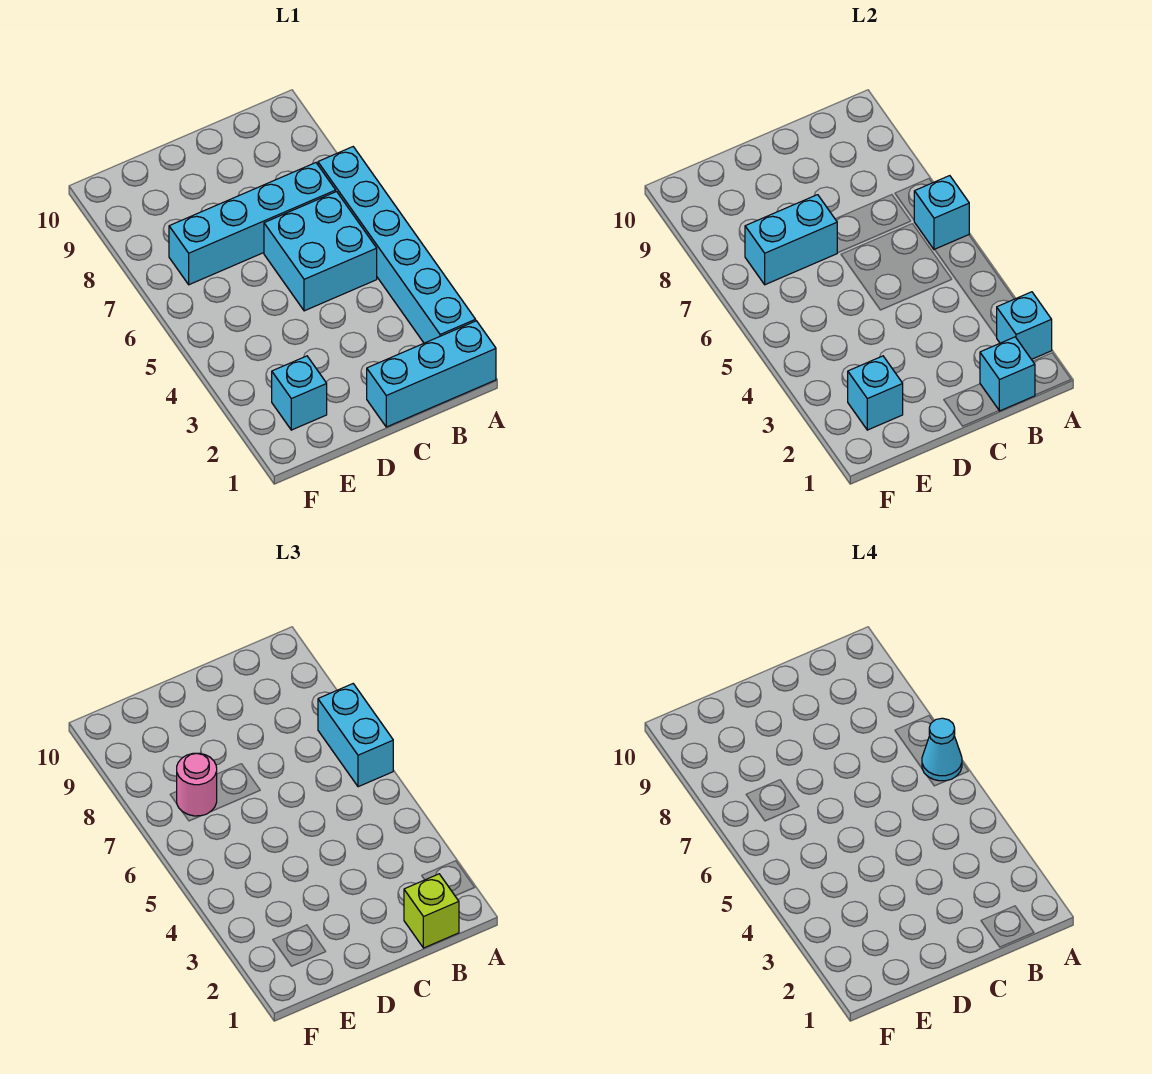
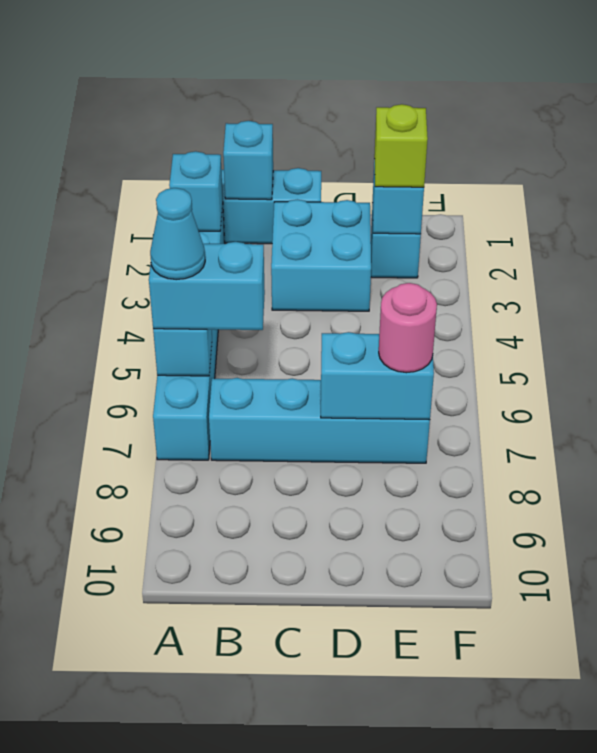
cyan 1x2 brick [318,684,393,787] -> cyan 1x2 brick turned to [149,242,265,330]
lime 1x1 brick [404,874,459,948] -> lime 1x1 brick moved to [374,104,428,187]
cyan 2x2 brick [264,192,377,311] -> cyan 2x2 brick moved to [271,199,371,311]

